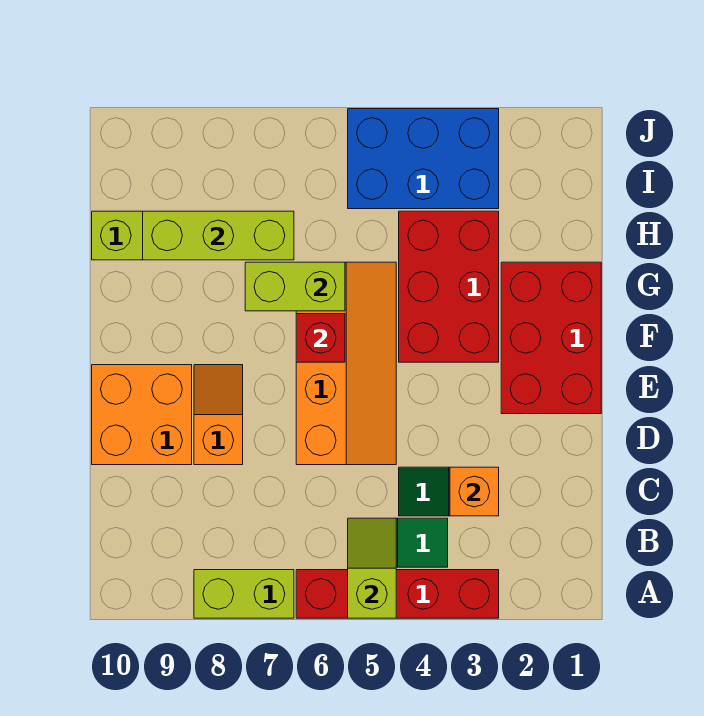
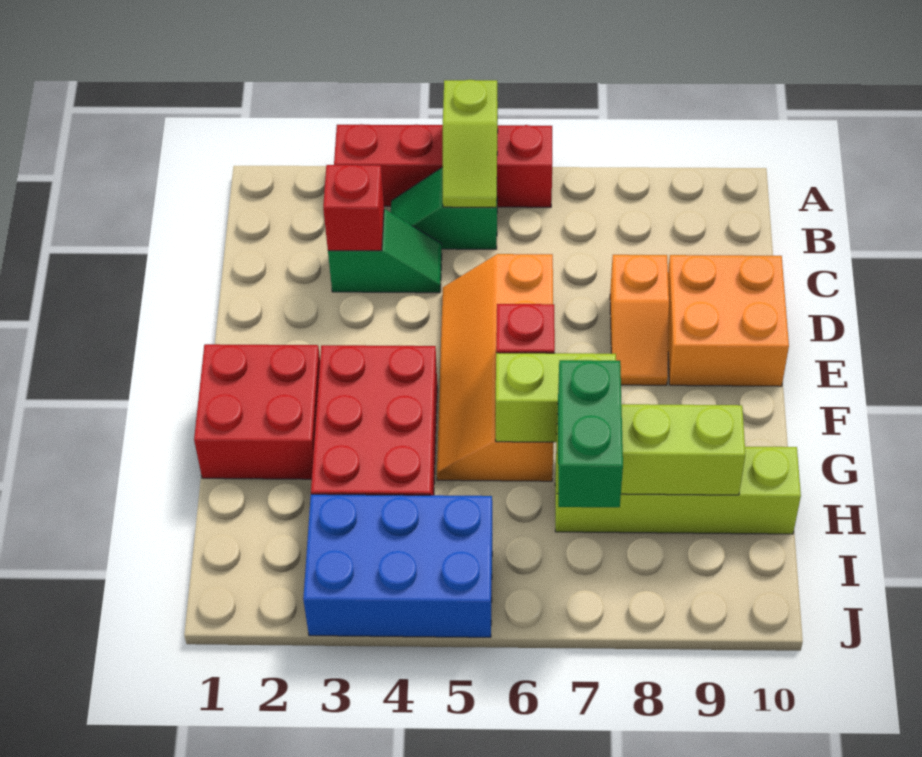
lime 1x2 brick [194,570,294,618] -> none
orange 1x1 brick [450,467,499,516] -> red 1x1 brick [323,165,384,251]
red 2x3 brick [501,262,601,414] -> red 2x2 brick [194,344,320,479]
none -> green 1x2 brick [558,360,623,507]

